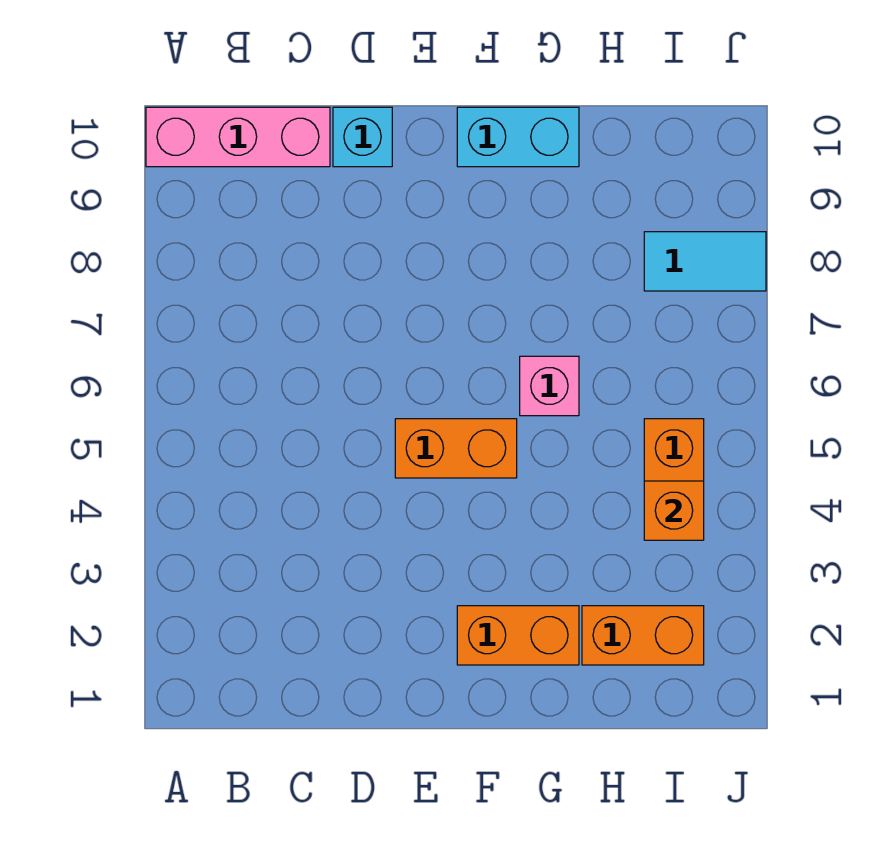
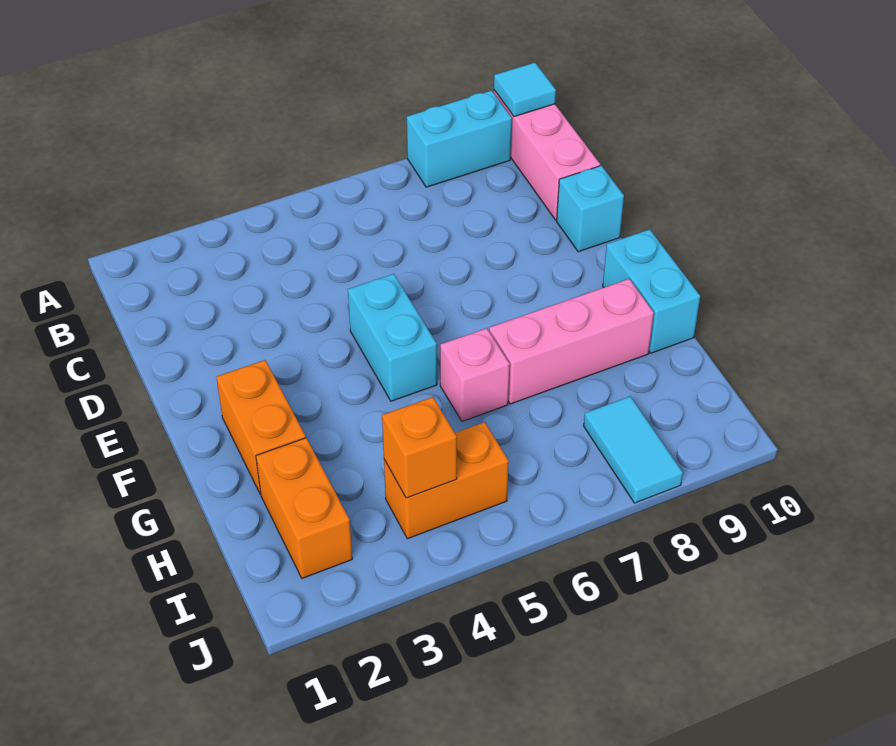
none -> cyan 1x2 brick [407,90,512,187]
none -> cyan 1x1 tile [494,63,556,117]
orange 1x2 brick [395,419,517,478] -> cyan 1x2 brick [348,274,437,401]
none -> pink 1x3 brick [489,279,654,404]

